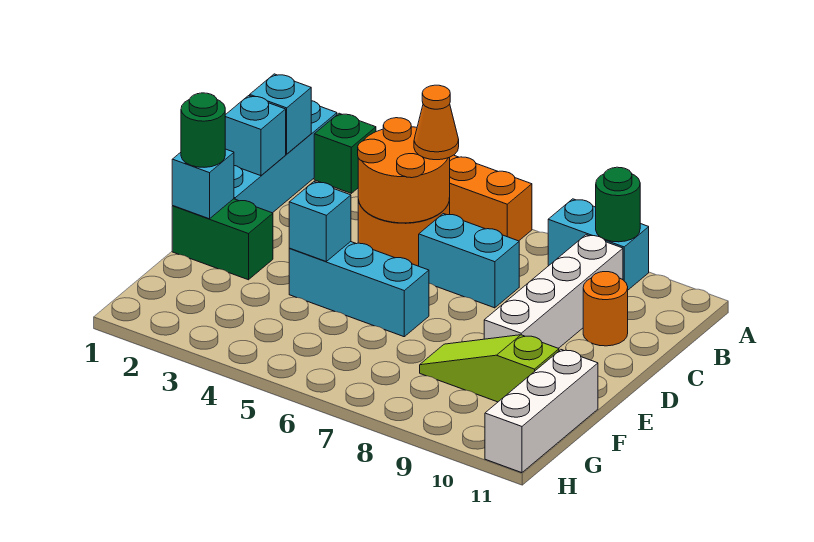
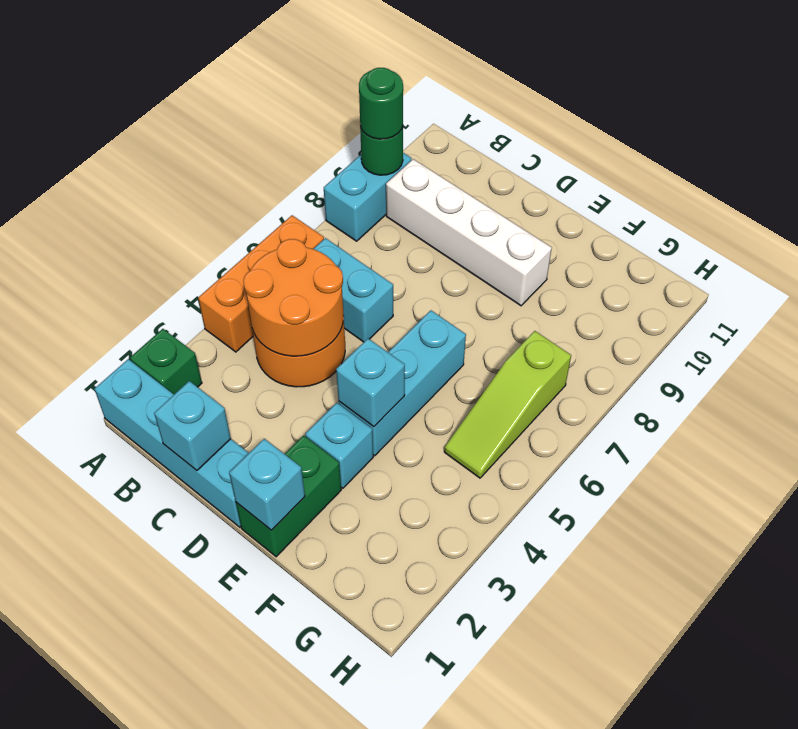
cyan 1x1 brick [250,74,311,154] -> cyan 1x1 brick moved to [305,403,373,488]
orange 1x1 cone [414,85,459,160] -> none
cyan 1x2 brick [419,214,519,308] -> cyan 1x2 brick turned to [314,238,393,342]
orange 1x1 round brick [583,272,628,346] -> none
green 1x1 round brick [181,93,225,167] -> green 1x1 round brick moved to [359,68,403,139]
lime 1x3 slope [420,335,559,402] -> lime 1x3 slope moved to [444,331,571,478]
white 1x3 brick [485,350,598,473] -> none

